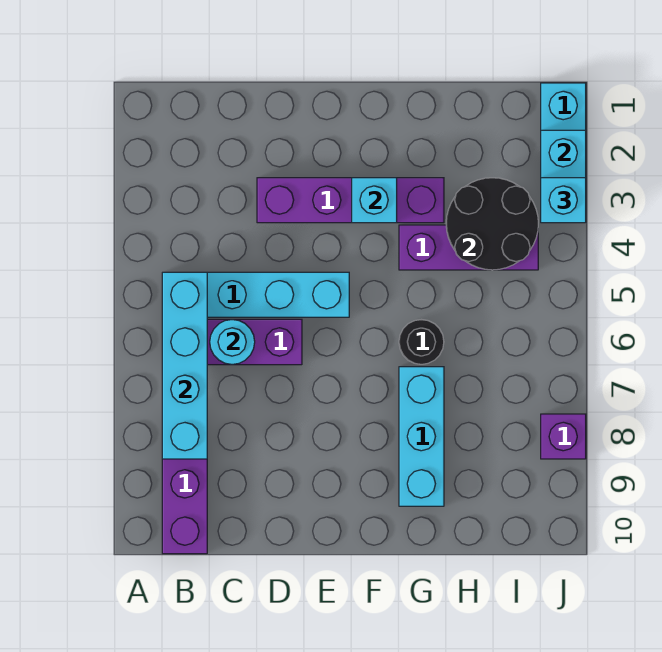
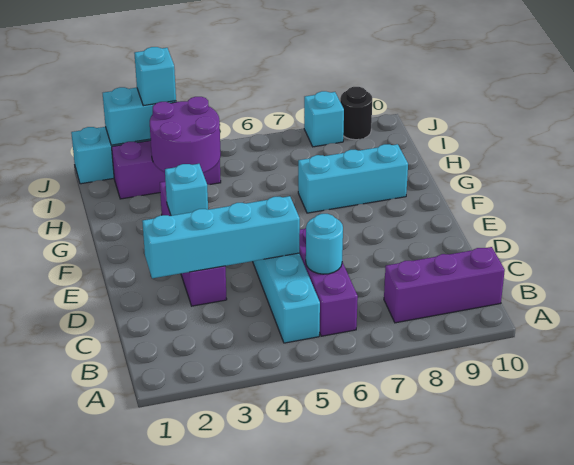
cyan 1x4 brick [162,272,207,459] -> cyan 1x4 brick moved to [142,196,300,278]
purple 1x3 brick [399,225,538,270] -> purple 1x3 brick turned to [112,140,221,199]
black 1x1 round brick [399,320,444,364] -> black 1x1 round brick moved to [340,87,372,140]
black 2x2 round brick [446,178,538,270] -> purple 2x2 round brick [150,97,221,173]
purple 1x1 brick [541,414,586,459] -> cyan 1x1 brick [304,91,344,147]

